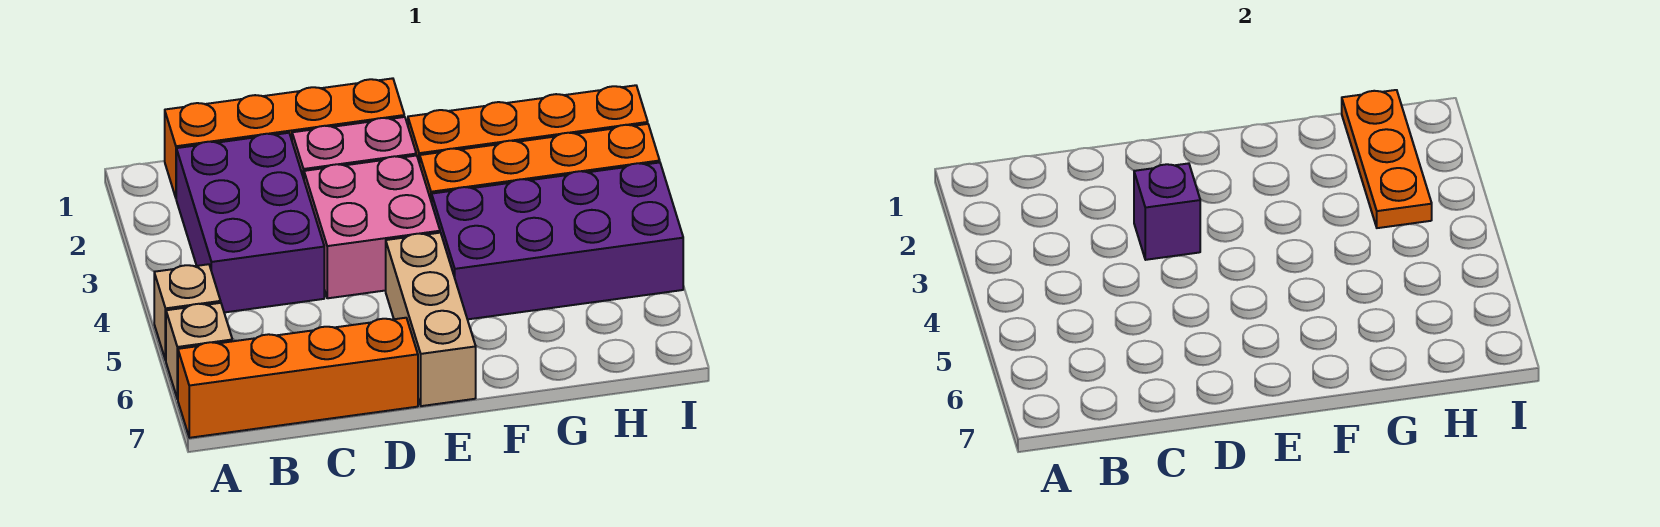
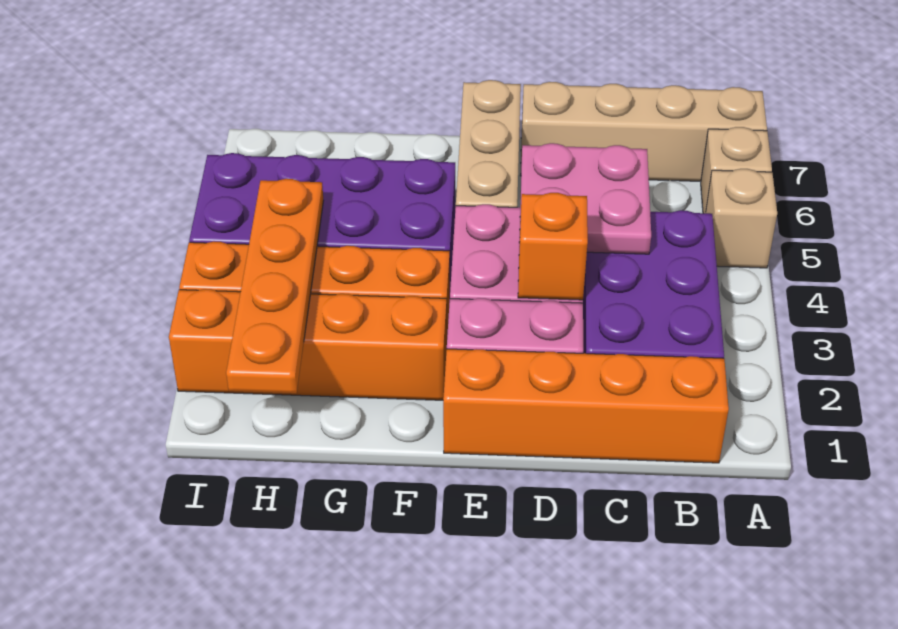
orange 1x4 brick [178,318,418,438] -> tan 1x4 brick [520,82,767,181]
none -> pink 2x2 plate [519,143,651,254]
purple 1x1 brick [1134,163,1200,260] -> orange 1x1 brick [518,193,588,300]
orange 1x3 plate [1342,90,1432,228] -> orange 1x4 plate [226,179,324,394]

